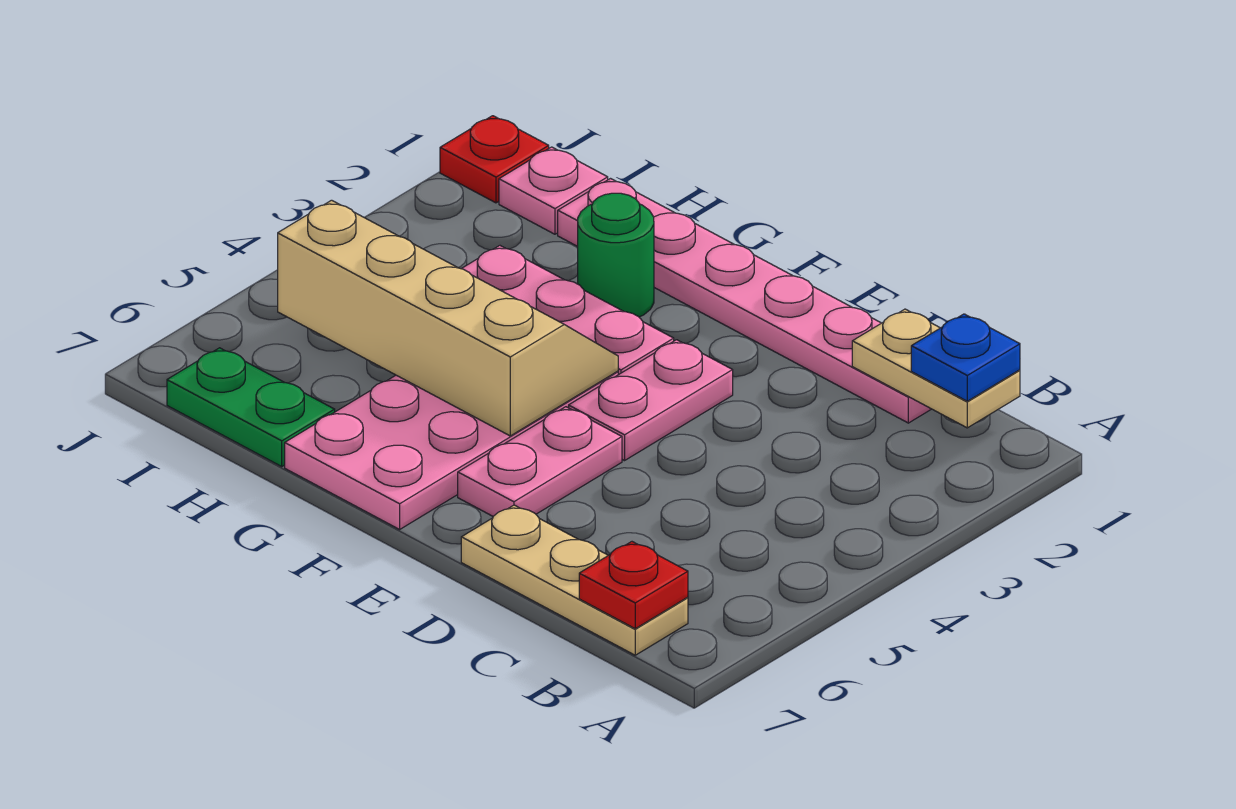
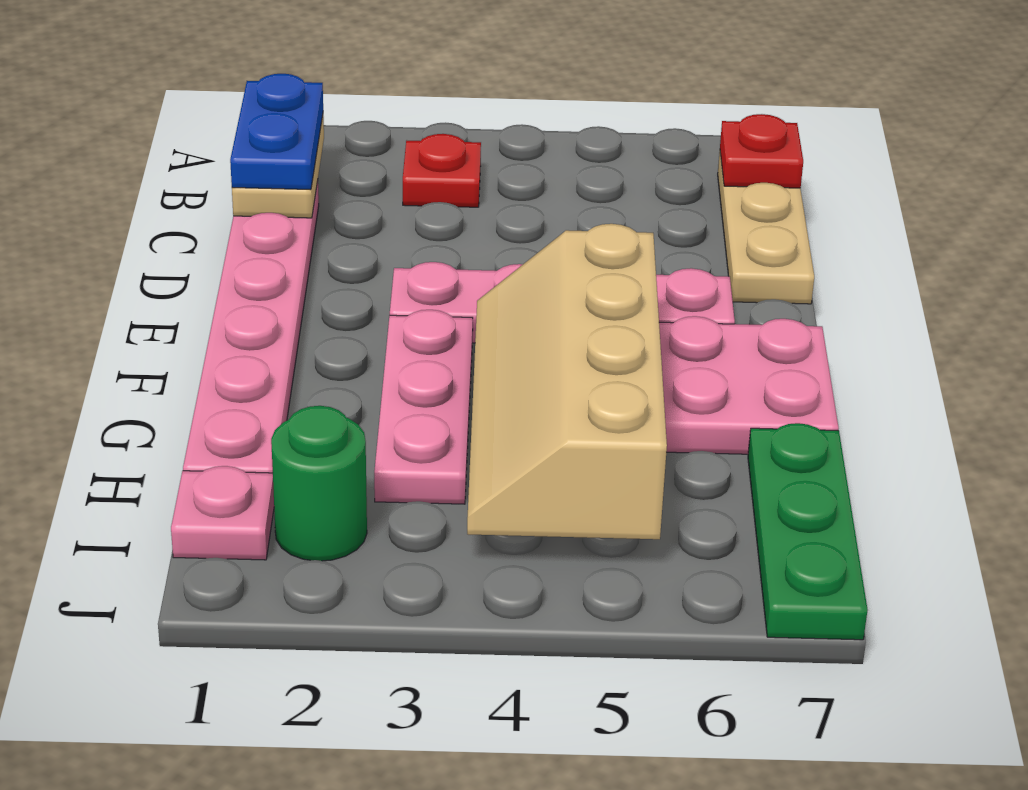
blue 1x1 plate [911,314,1020,401] -> blue 1x2 plate [230,74,323,190]
green 1x1 round brick [578,193,654,317] -> green 1x1 round brick moved to [271,406,367,561]
green 1x2 plate [167,348,335,466] -> green 1x3 plate [748,423,868,640]
red 1x1 plate [440,116,549,203] -> red 1x1 plate moved to [403,134,481,207]

